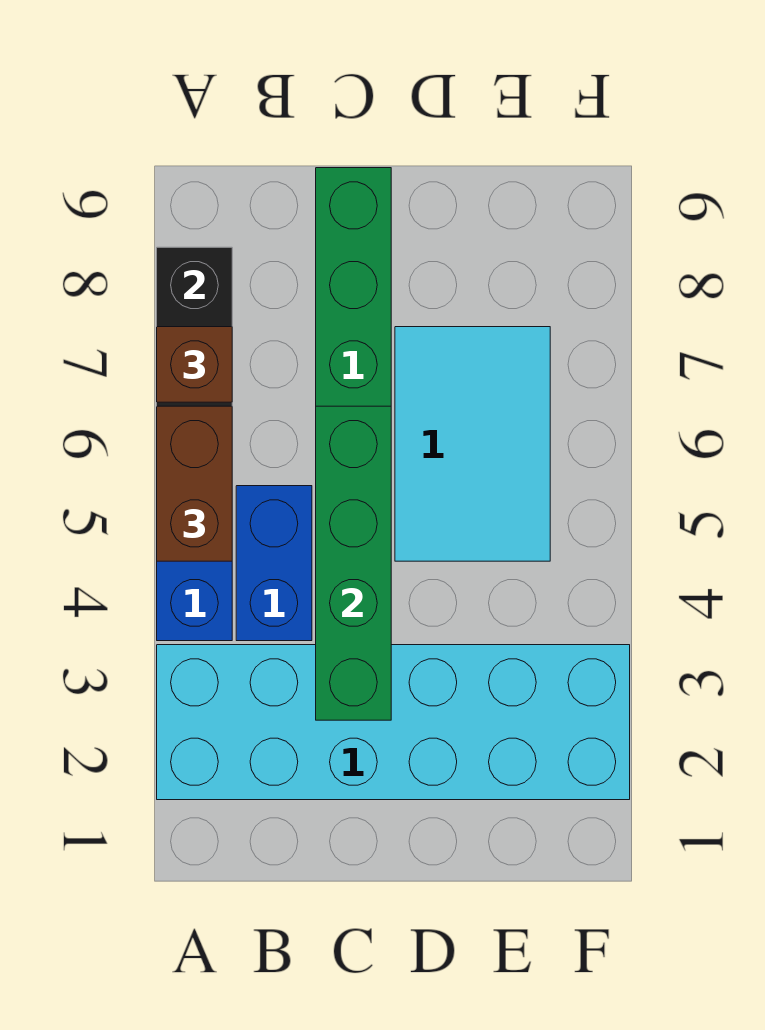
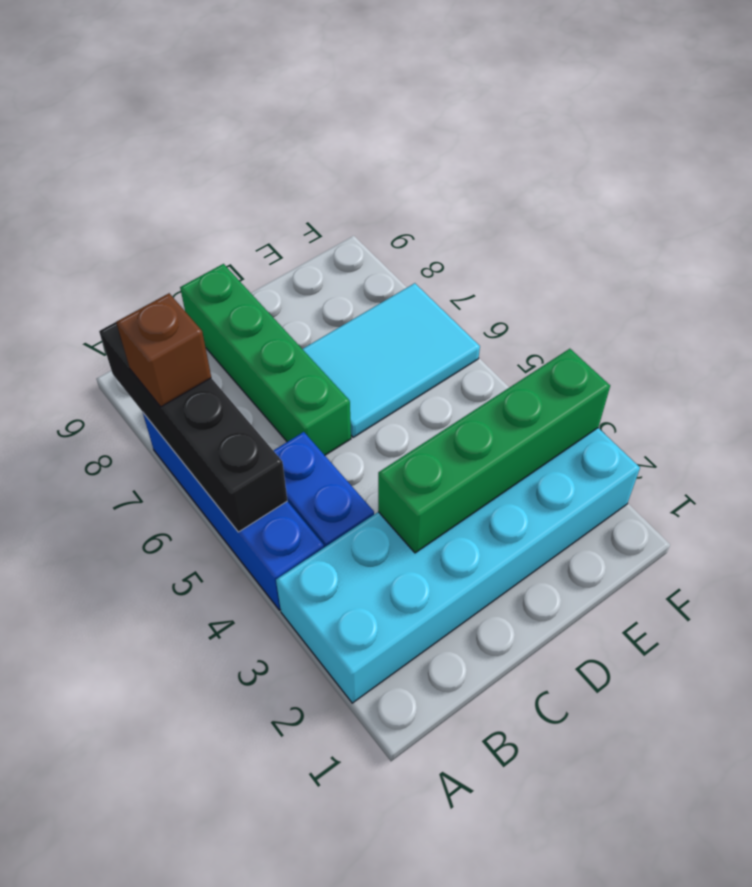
brown 1x2 brick [157,406,232,561] -> none
green 1x4 brick [316,406,391,720] -> green 1x4 brick turned to [378,349,610,553]
cyan 2x3 tile [395,327,550,561] -> cyan 2x3 tile turned to [303,283,480,437]

